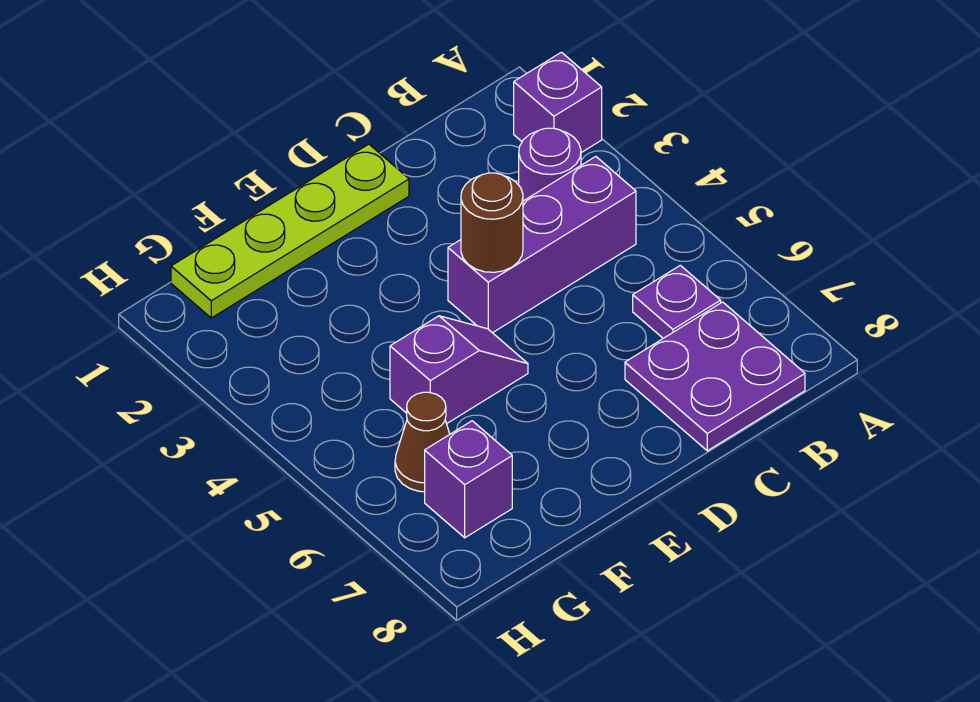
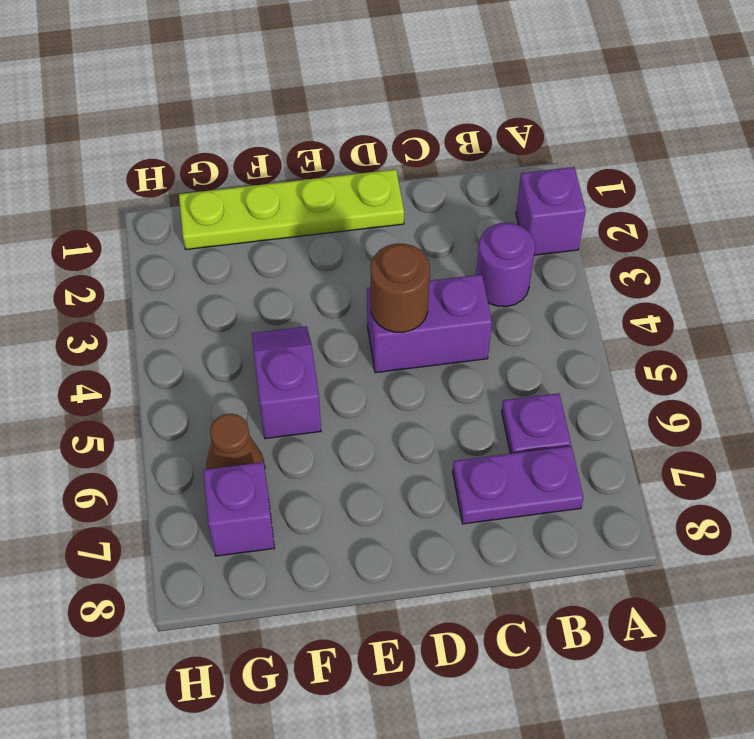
purple 1x3 brick [448,157,636,333] -> purple 1x2 brick [367,274,492,373]
purple 2x2 plate [625,302,805,451] -> purple 1x2 plate [453,446,584,524]
purple 1x2 slope [390,316,528,424] -> purple 1x2 slope turned to [252,326,321,439]

